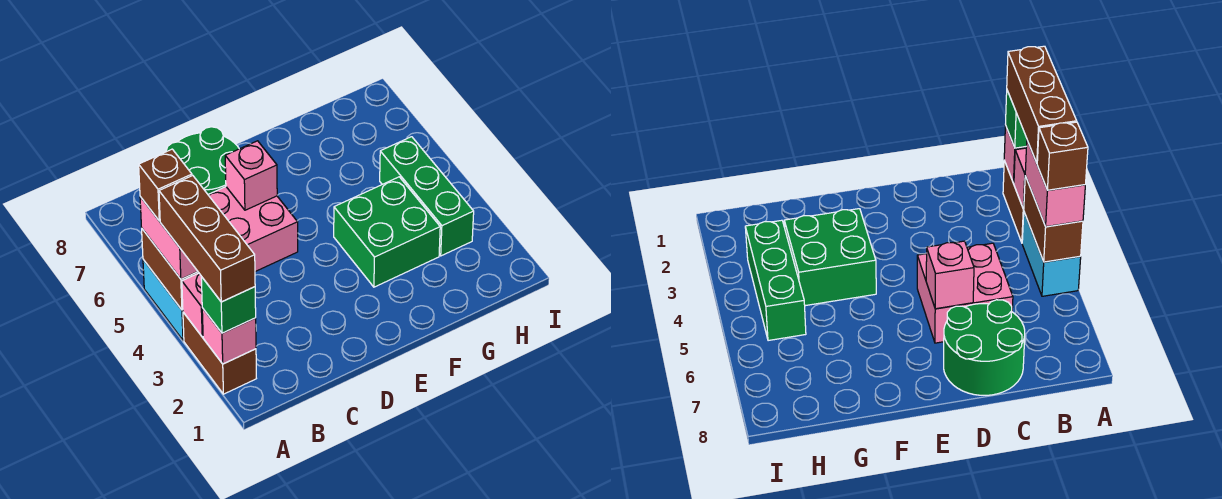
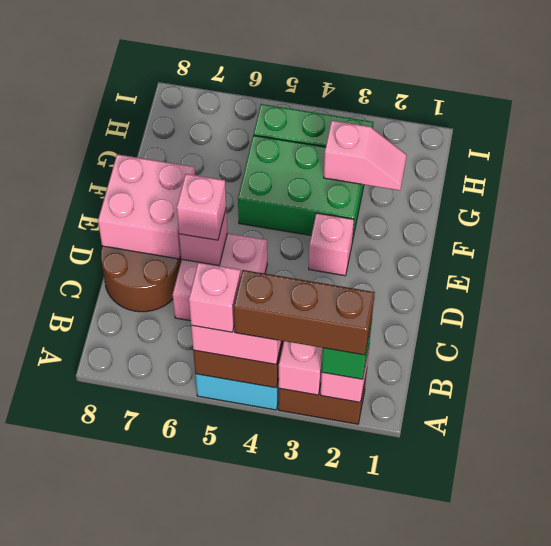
brown 1x1 brick [139,149,192,221] -> pink 1x1 brick [189,262,241,332]
green 2x2 round brick [166,127,239,194] -> brown 2x2 round brick [101,246,181,312]
none -> pink 1x1 brick [177,174,226,240]
none -> pink 2x2 brick [98,154,195,259]
none -> pink 1x1 brick [309,213,354,276]
green 2x2 brick [334,177,440,287] -> green 2x3 brick [238,135,364,241]
none -> pink 1x2 slope [324,121,407,190]

